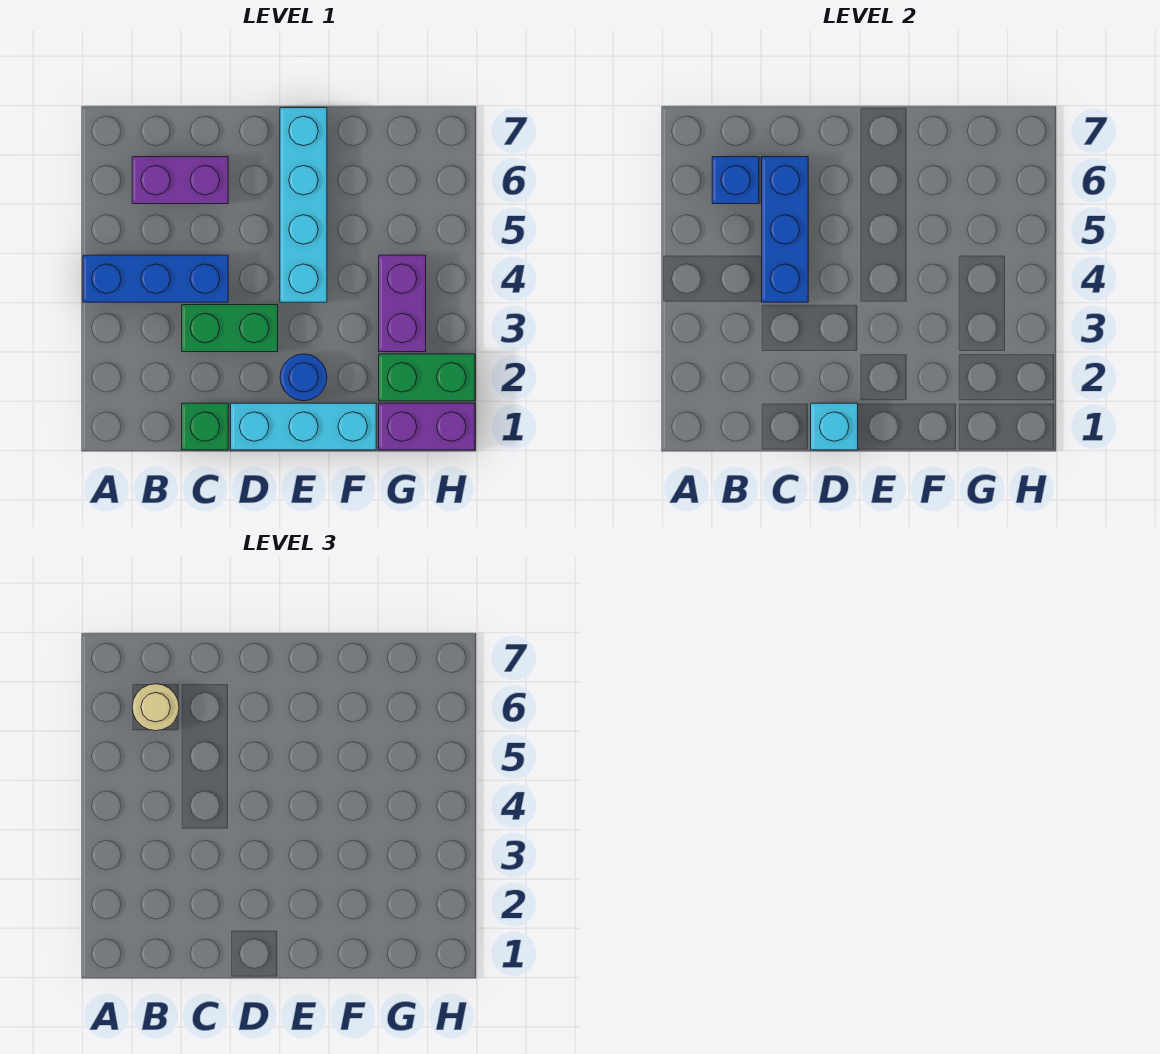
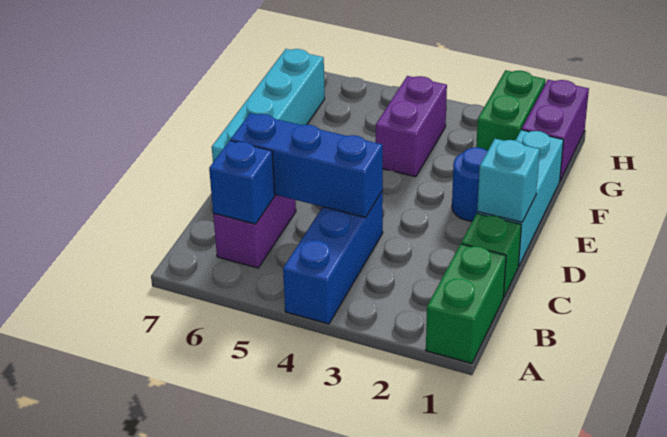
tan 1x1 round brick [132,684,179,731] -> none
green 1x2 brick [182,305,278,352] -> green 1x2 brick moved to [426,244,506,363]
cyan 1x4 brick [280,108,327,302] -> cyan 1x4 brick turned to [212,49,325,162]
purple 1x2 brick [379,255,426,352] -> purple 1x2 brick turned to [376,76,447,177]

